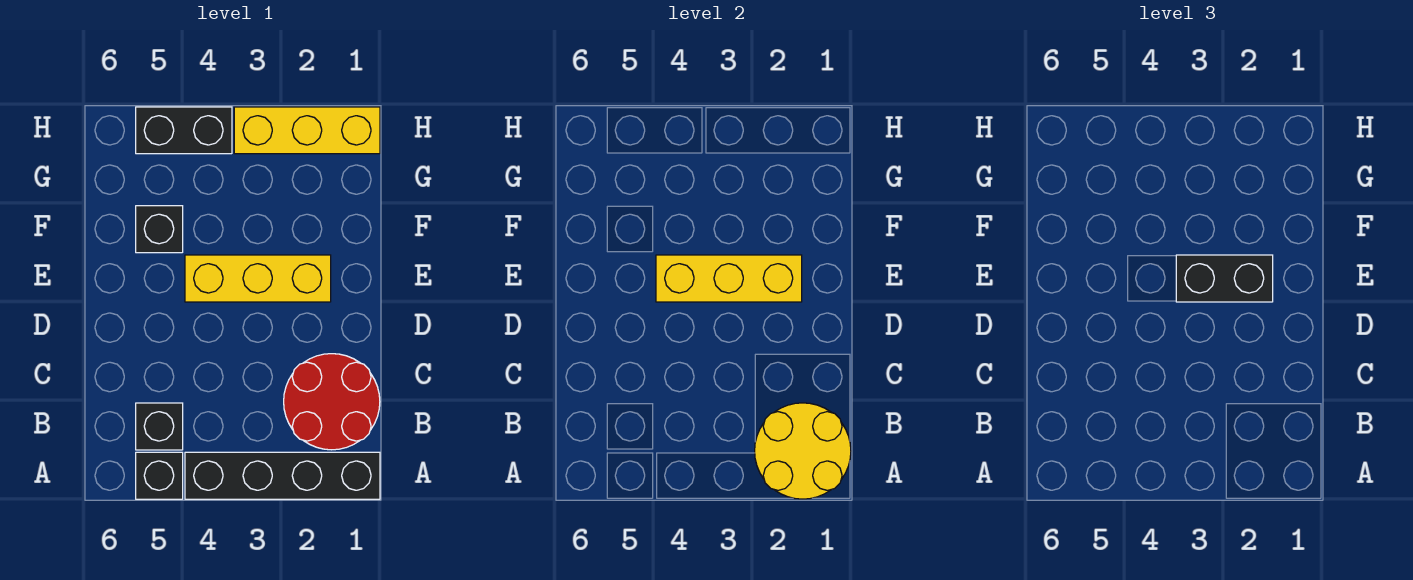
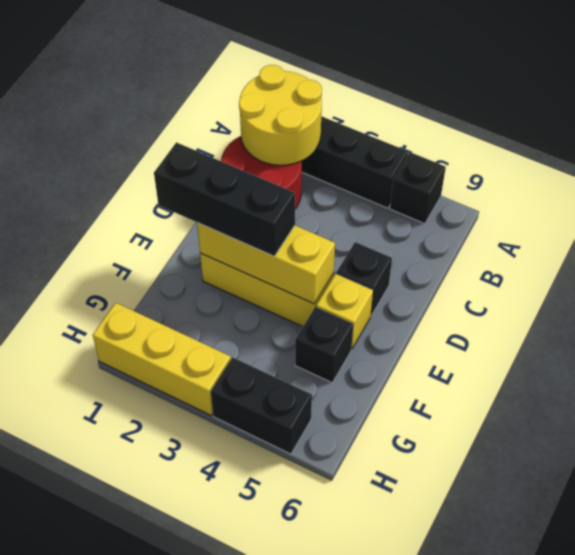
black 1x1 brick [136,403,183,450] -> black 1x1 brick moved to [336,242,392,316]
black 1x2 brick [1176,255,1273,302] -> black 1x3 brick [154,142,295,256]
none -> yellow 1x1 brick [316,274,373,349]

